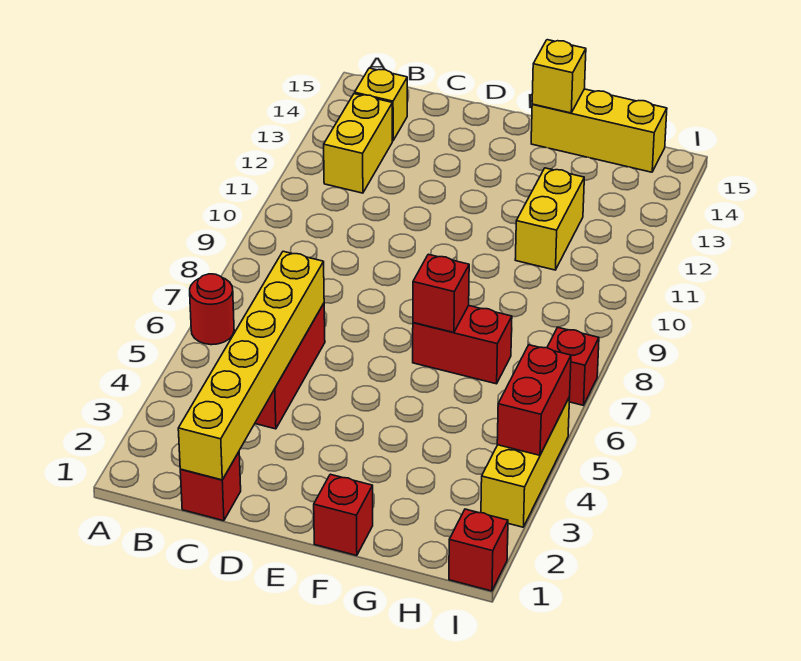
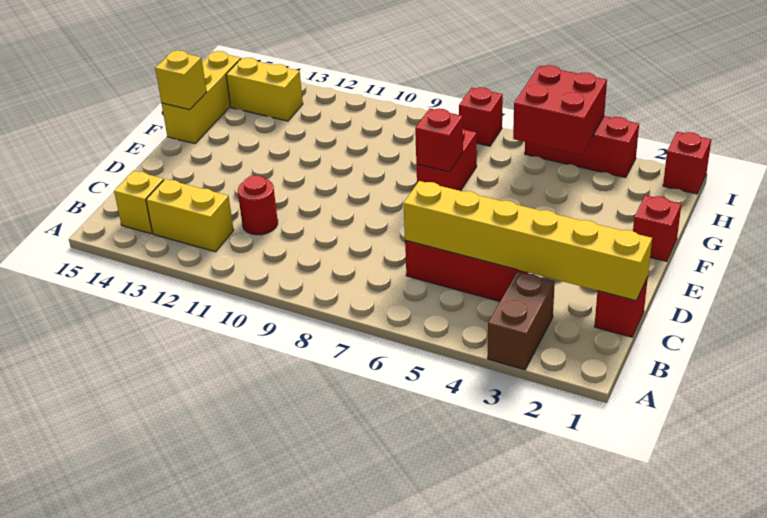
none -> brown 1x2 brick [488,271,555,370]
red 1x1 round brick [190,274,234,345] -> red 1x1 round brick moved to [238,175,278,235]
yellow 1x2 brick [515,168,584,270] -> yellow 1x2 brick moved to [226,58,303,121]
yellow 1x3 brick [481,397,570,527] -> red 1x3 brick [525,116,639,178]
red 1x2 brick [497,345,571,455] -> red 2x2 brick [513,65,607,155]

